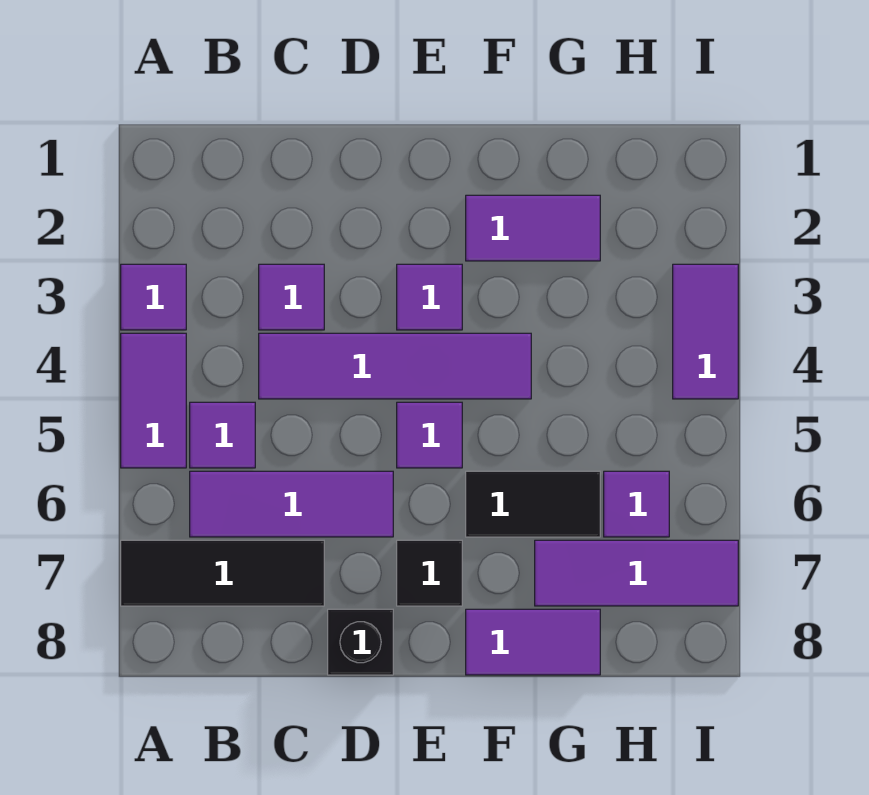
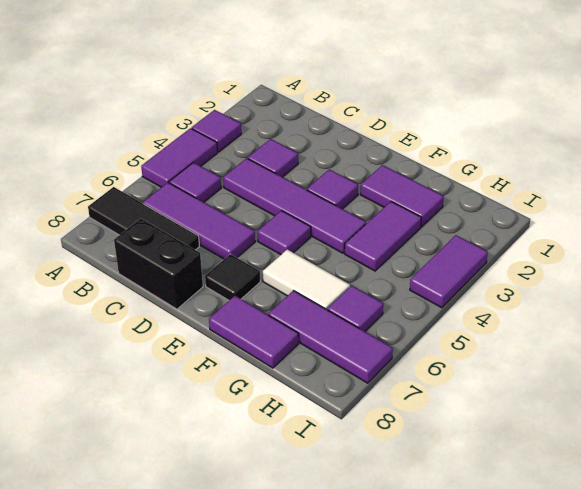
black 1x1 brick [328,609,393,675] -> black 1x2 brick [114,218,203,309]
black 1x2 tile [466,471,600,537] -> white 1x2 tile [263,249,350,309]
none -> purple 1x2 tile [345,202,421,271]

